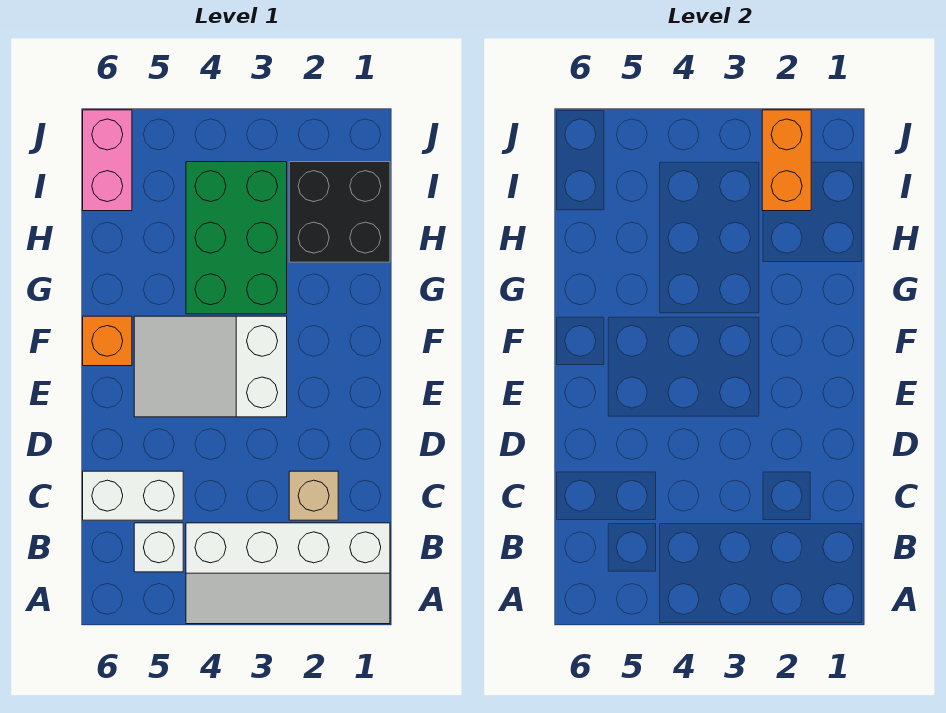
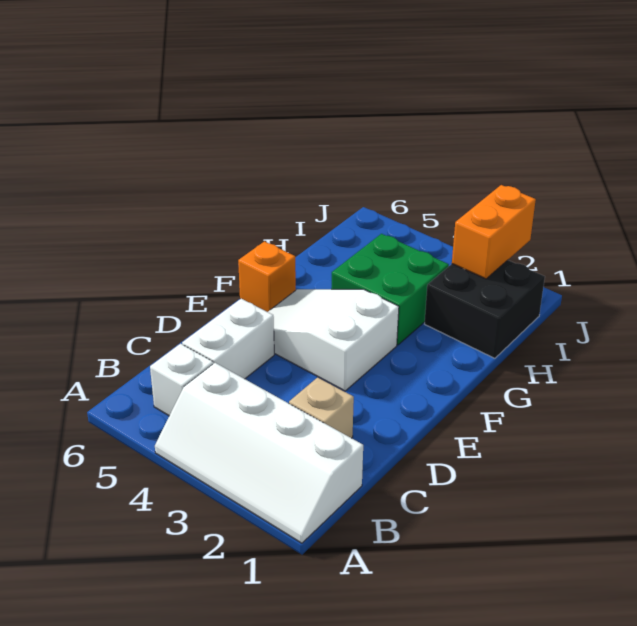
white 1x2 brick [83,471,183,520] -> white 1x2 brick turned to [182,299,274,379]
green 2x3 brick [186,162,287,314] -> green 2x2 brick [331,234,449,345]
pink 1x2 brick [83,110,132,211] -> none

